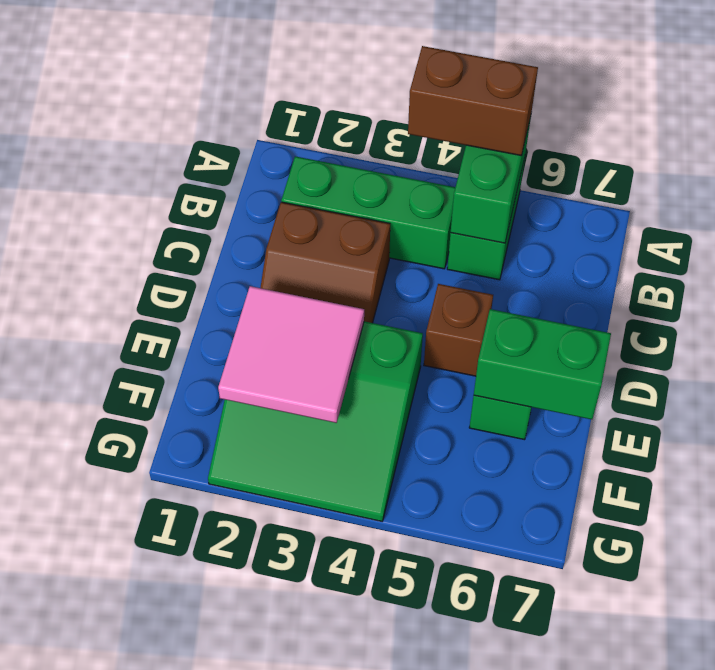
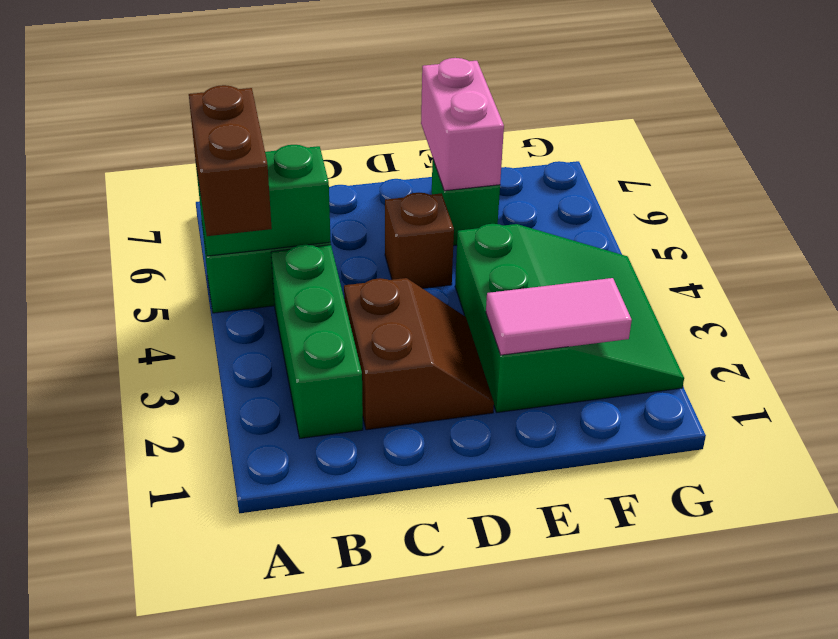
pink 2x2 tile [218,286,364,423] -> pink 1x2 tile [486,278,632,355]
green 1x2 brick [474,309,611,419] -> pink 1x2 brick [421,58,504,191]

